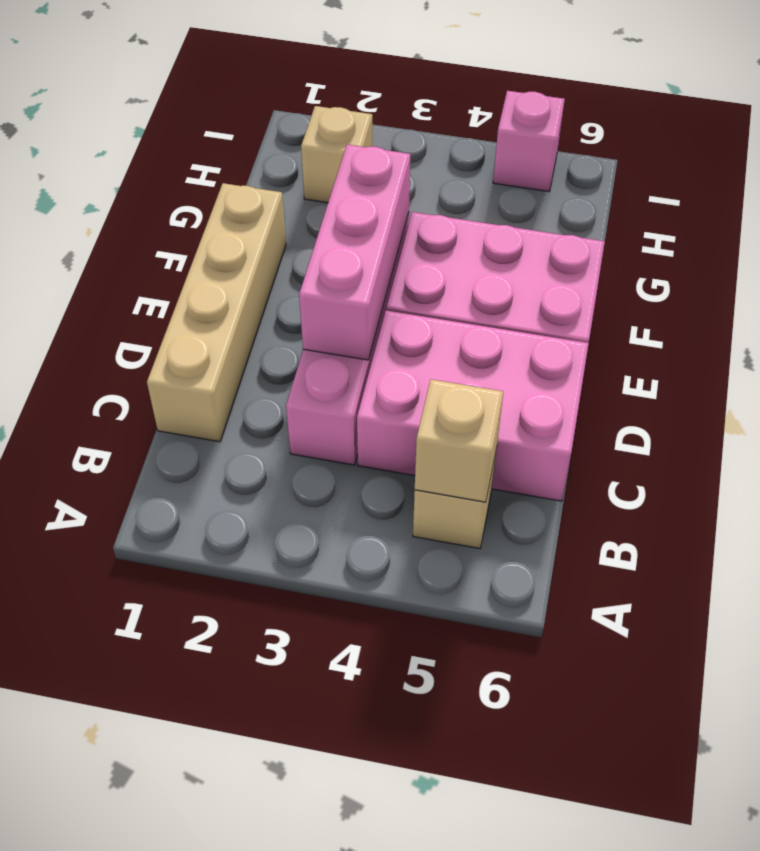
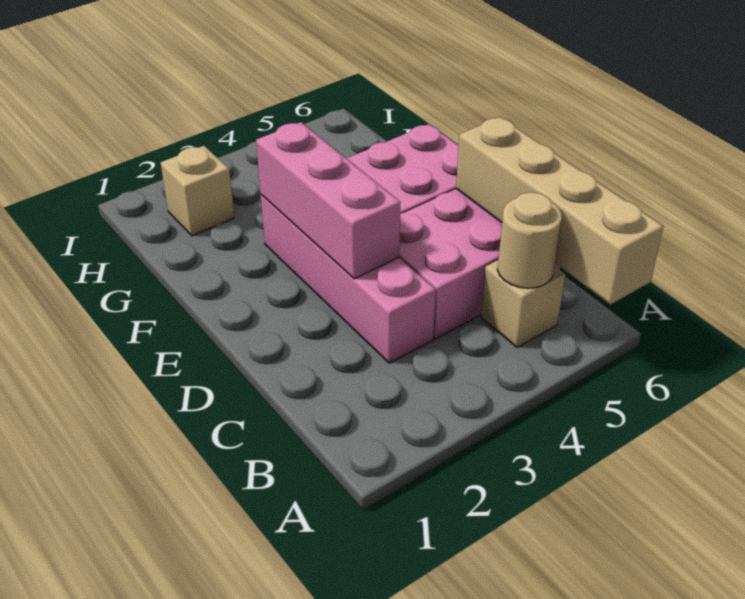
tan 1x1 brick [415,379,503,502] -> tan 1x1 round brick [497,192,562,288]
tan 1x4 brick [147,183,286,442] -> tan 1x4 brick moved to [456,117,663,304]
pink 1x1 brick [493,91,565,192] -> none

